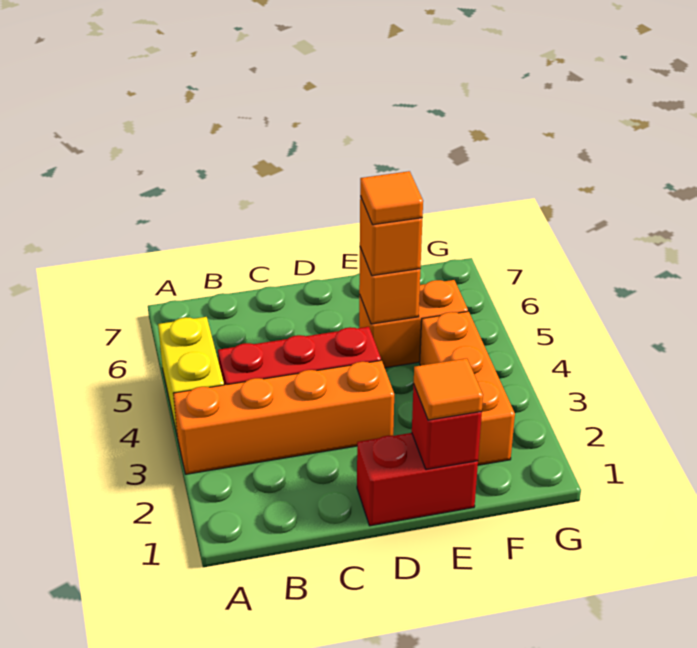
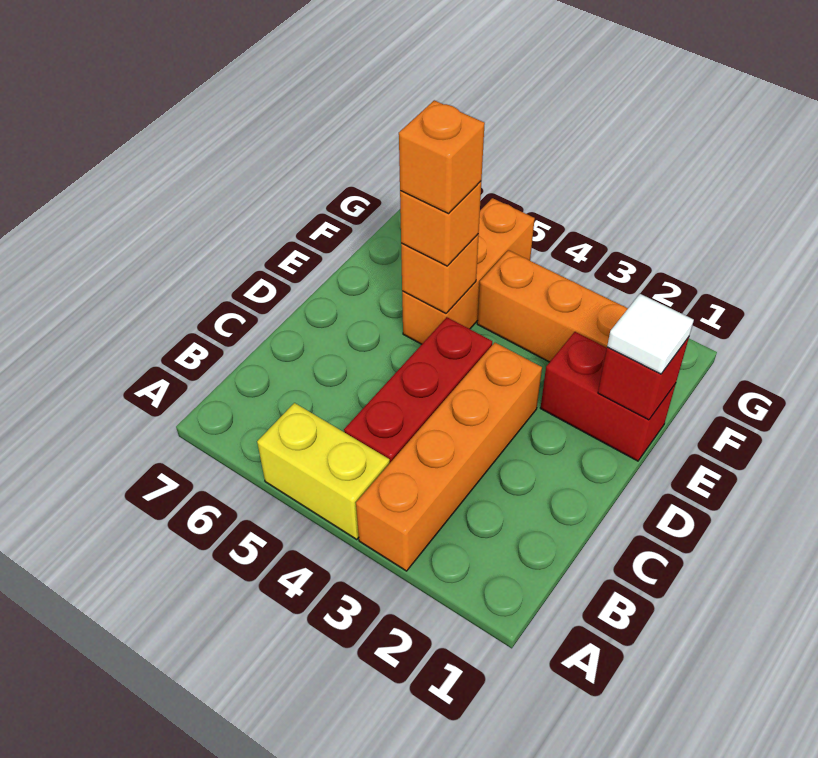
red 1x2 brick [357,433,478,526] -> red 1x2 brick turned to [541,332,676,461]
orange 1x1 tile [414,358,483,420] -> white 1x1 tile [607,294,694,374]
orange 1x2 brick [359,280,468,368] -> orange 1x3 brick [402,198,535,344]
orange 1x1 tile [360,171,423,225] -> orange 1x1 brick [399,100,485,214]

